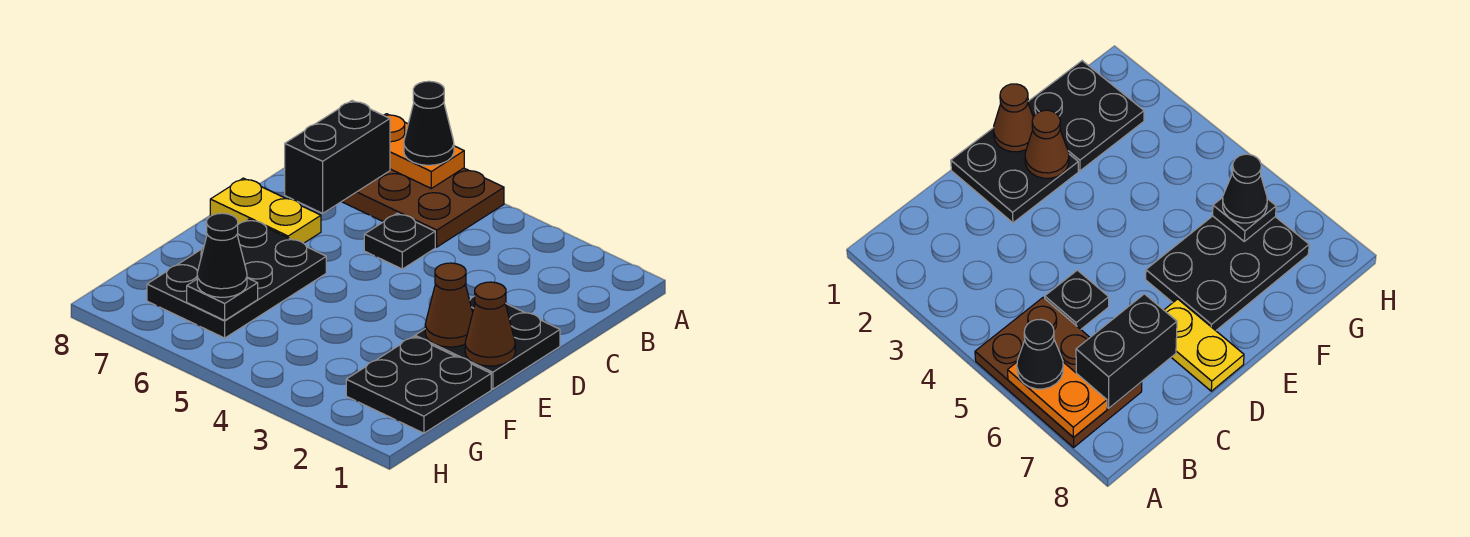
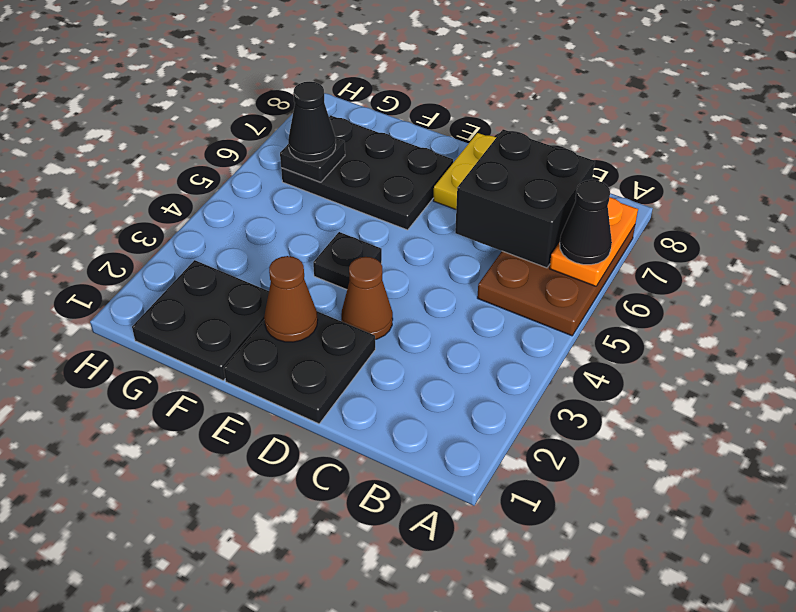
black 1x2 brick [285,101,390,213] -> black 2x2 brick [455,129,595,268]
black 1x1 plate [364,213,435,269] -> black 1x1 plate moved to [313,232,382,290]
brown 1x1 cone [465,282,515,366] -> brown 1x1 cone moved to [341,257,393,340]

